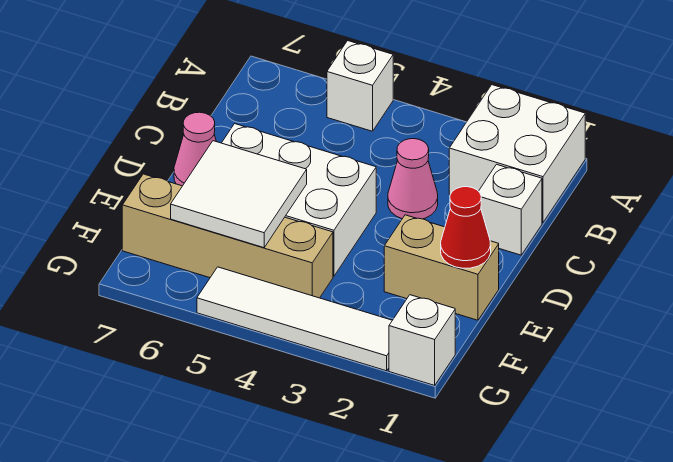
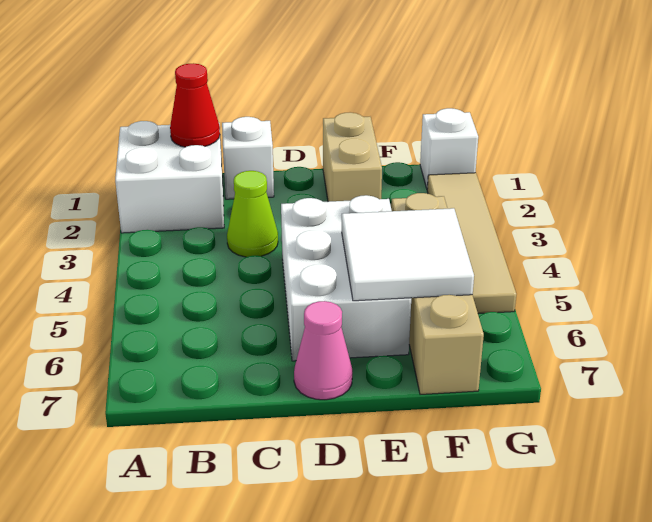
white 1x1 brick [327,41,393,131] -> none
pink 1x1 cone [388,139,438,219] -> lime 1x1 cone [227,171,278,257]
red 1x1 cone [441,187,491,268] -> red 1x1 cone moved to [170,63,220,147]
white 1x4 tile [197,267,392,371] -> tan 1x4 tile [427,173,516,314]

